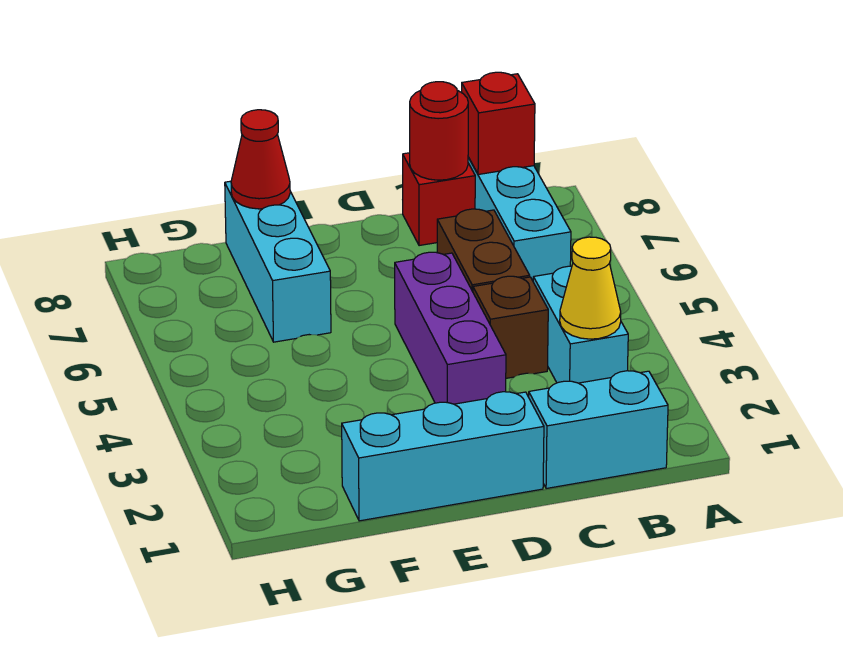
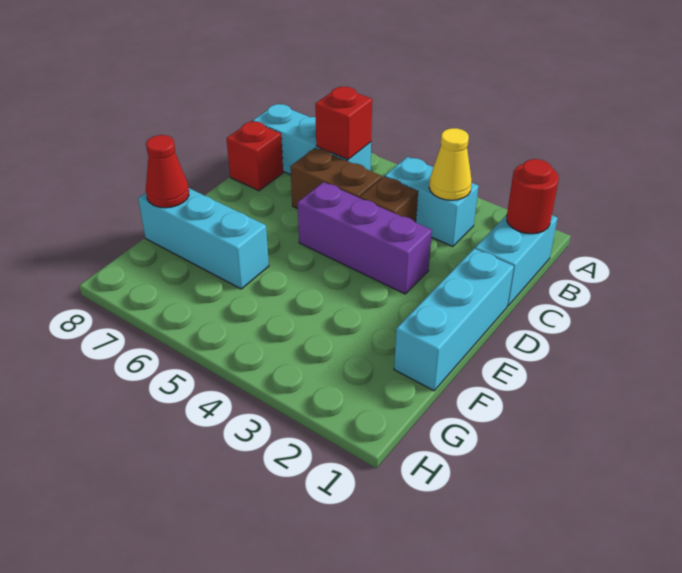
red 1x1 brick [462,72,535,175] -> red 1x1 brick moved to [315,86,372,160]
red 1x1 round brick [410,82,468,180] -> red 1x1 round brick moved to [507,159,559,234]

